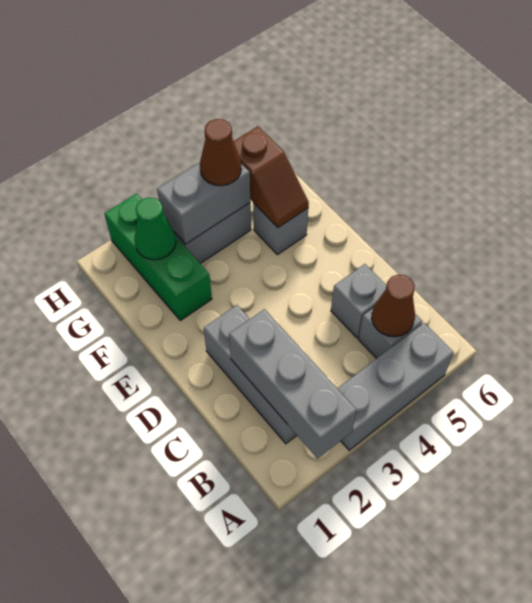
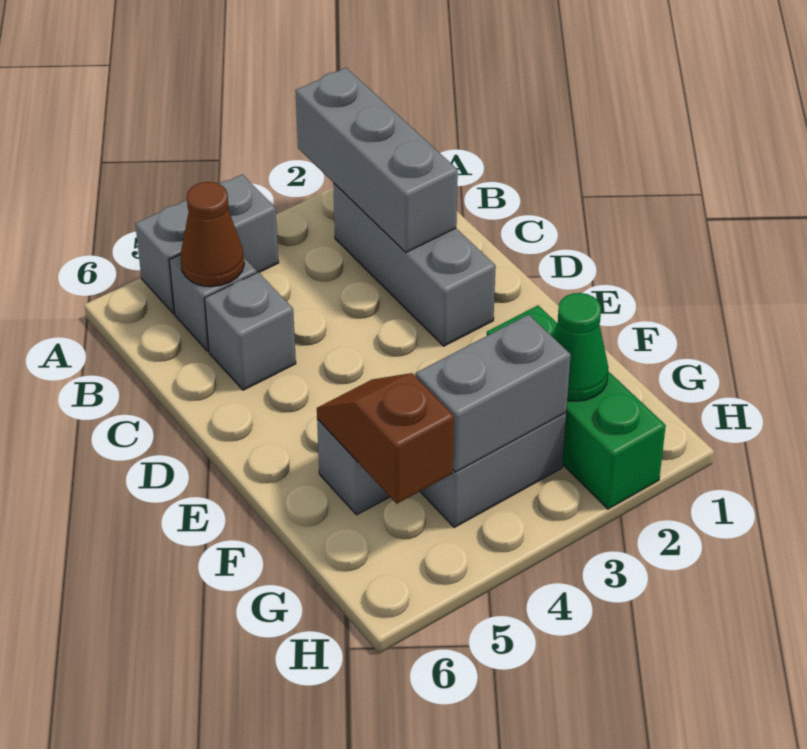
grey 1x3 brick [337,323,454,450] -> grey 1x2 brick [135,174,279,313]
brown 1x1 cone [200,119,241,186] -> none

